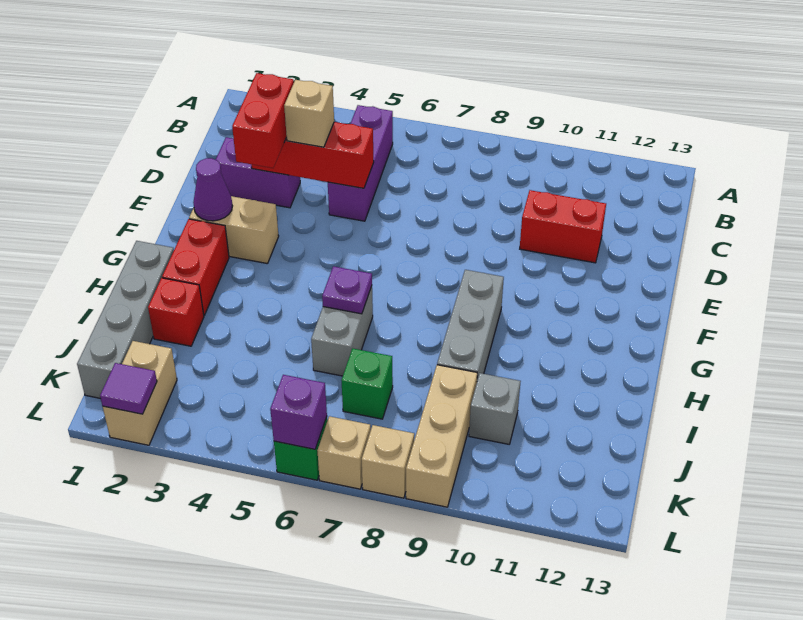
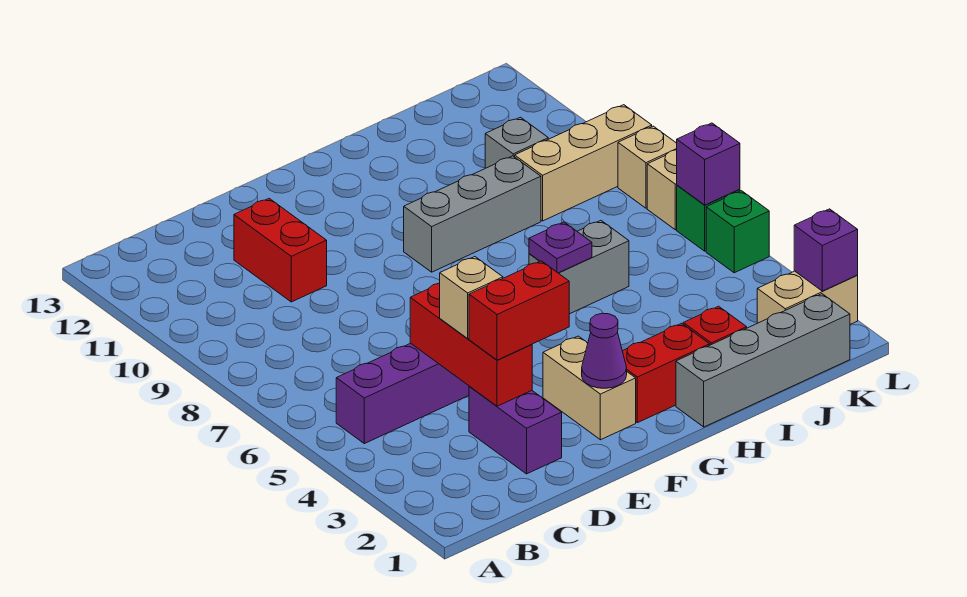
green 1x1 brick [341,348,393,419] -> green 1x1 brick moved to [706,191,769,273]
purple 1x1 tile [100,363,157,414] -> purple 1x1 brick [794,209,858,291]

